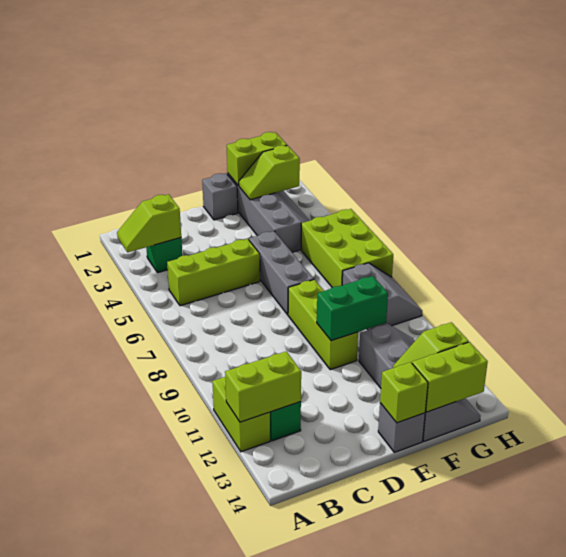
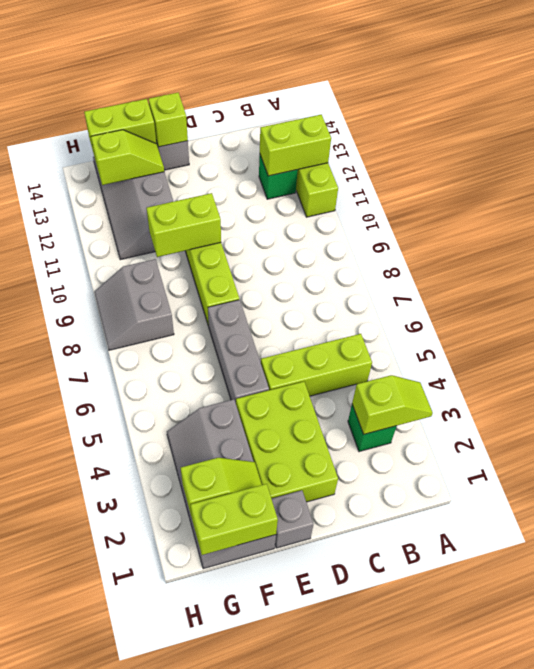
green 1x2 brick [317,276,388,341] -> lime 1x2 brick [147,193,221,257]
lime 2x3 brick [301,209,393,287] -> lime 2x3 brick moved to [236,382,338,502]

